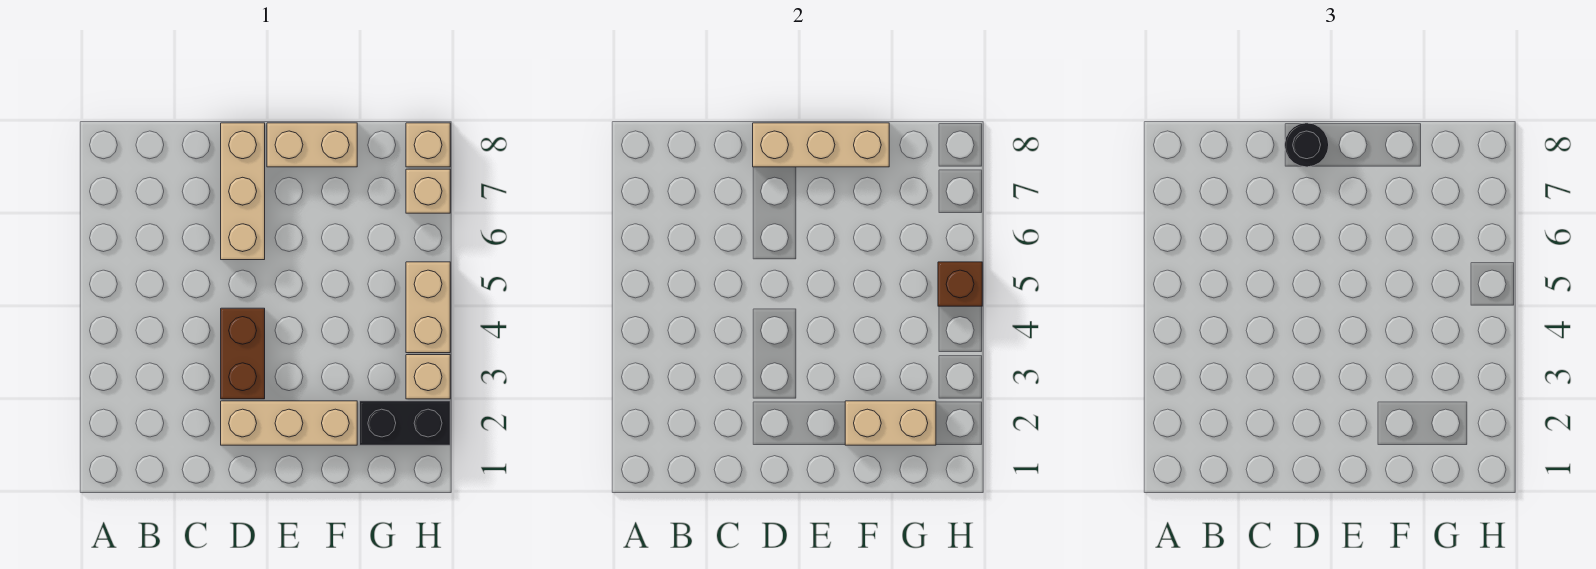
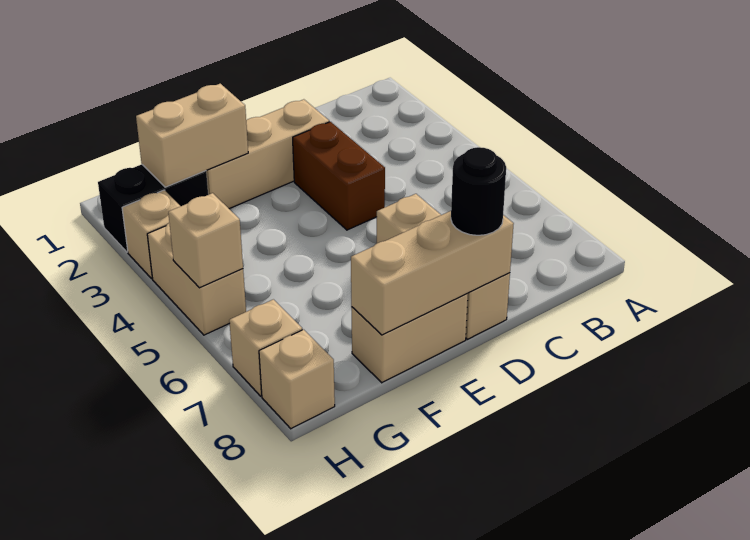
brown 1x1 brick [938,262,982,306] -> tan 1x1 brick [168,193,243,288]

